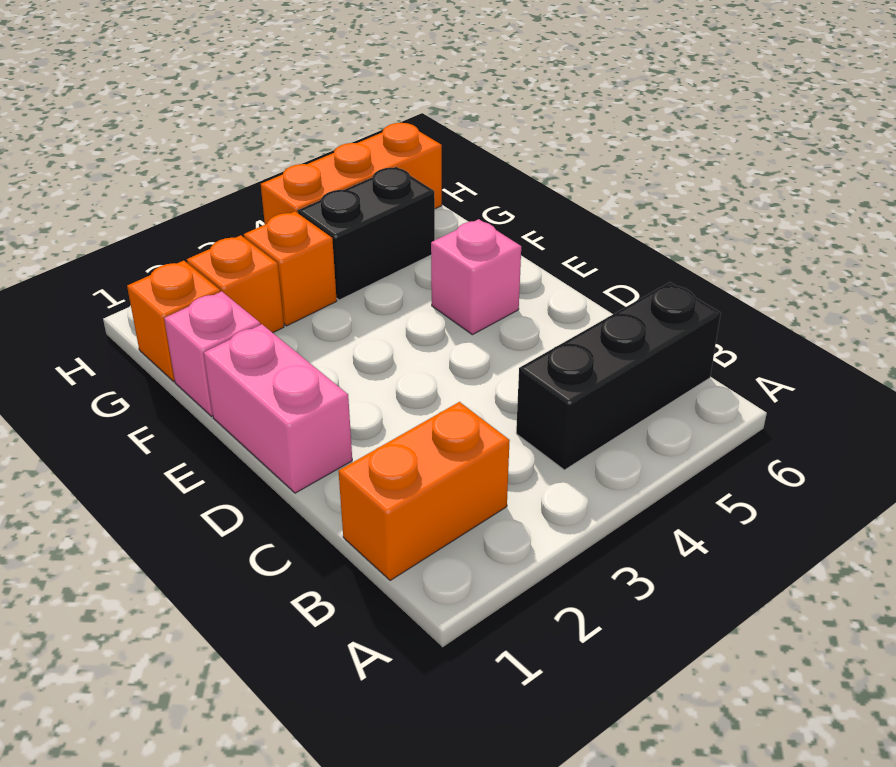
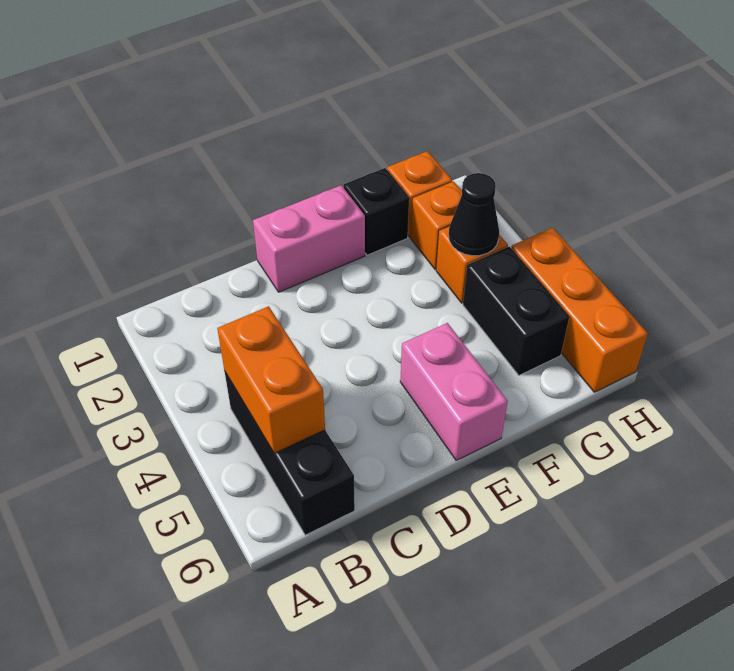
orange 1x2 brick [339,402,510,581] -> orange 1x2 brick moved to [217,306,325,453]
pink 1x1 brick [431,219,521,335] -> pink 1x2 brick [400,323,508,460]
pink 1x1 brick [164,291,260,416] -> black 1x1 brick [344,168,409,255]
none -> black 1x1 cone [449,173,499,256]

